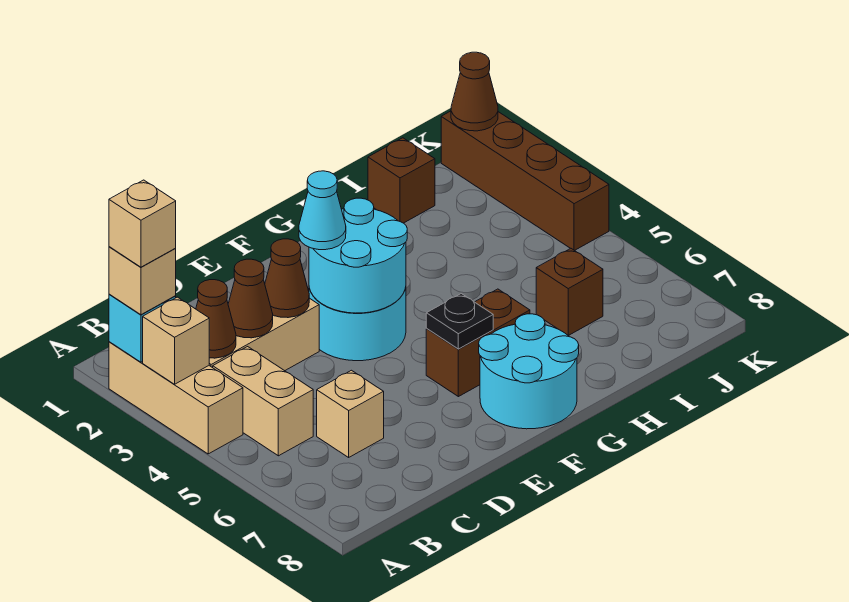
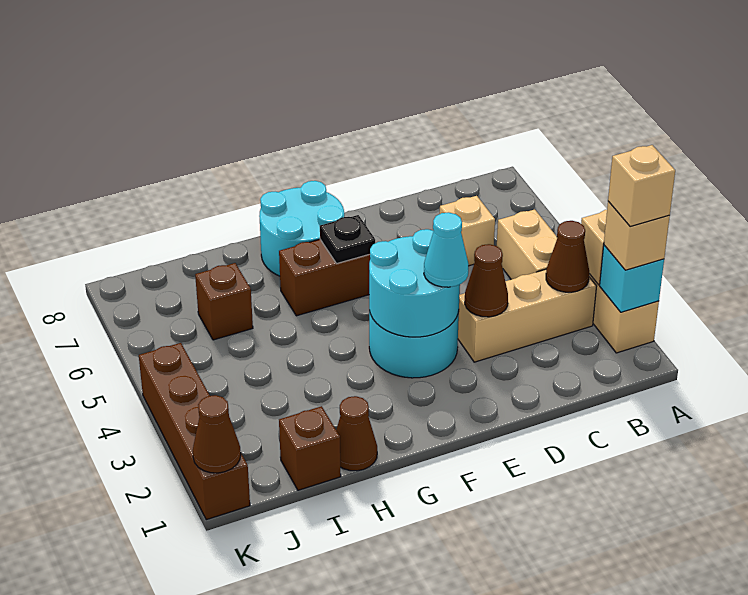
brown 1x1 cone [228,259,273,338] -> brown 1x1 cone moved to [336,396,377,471]

